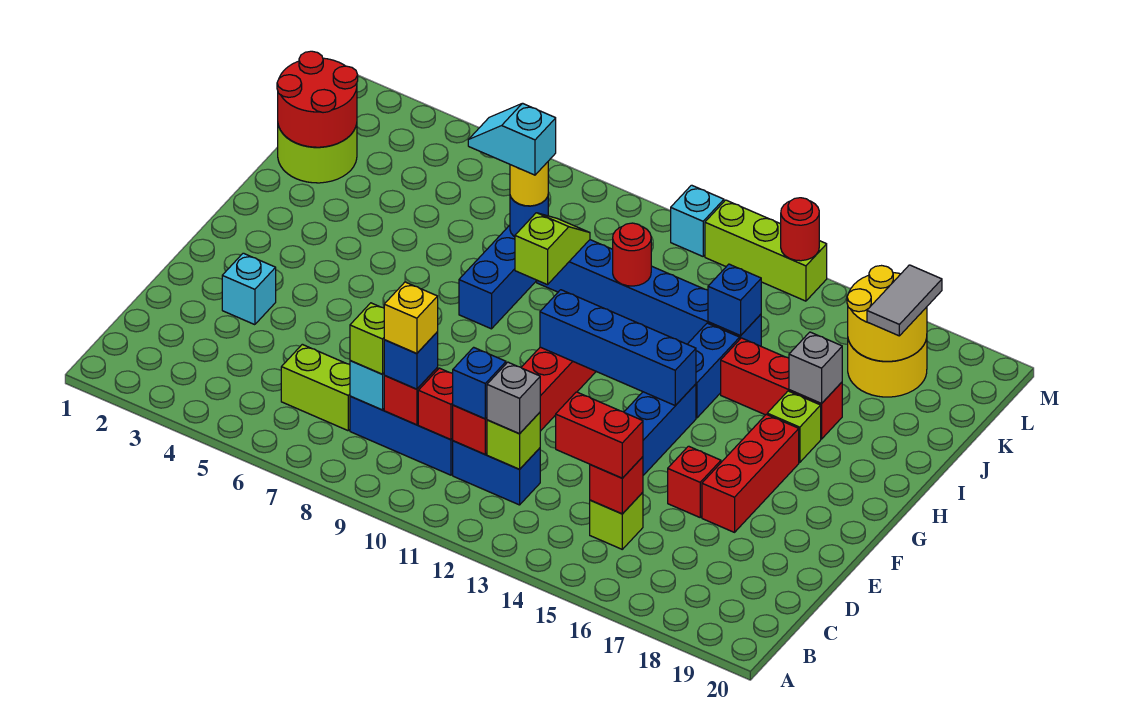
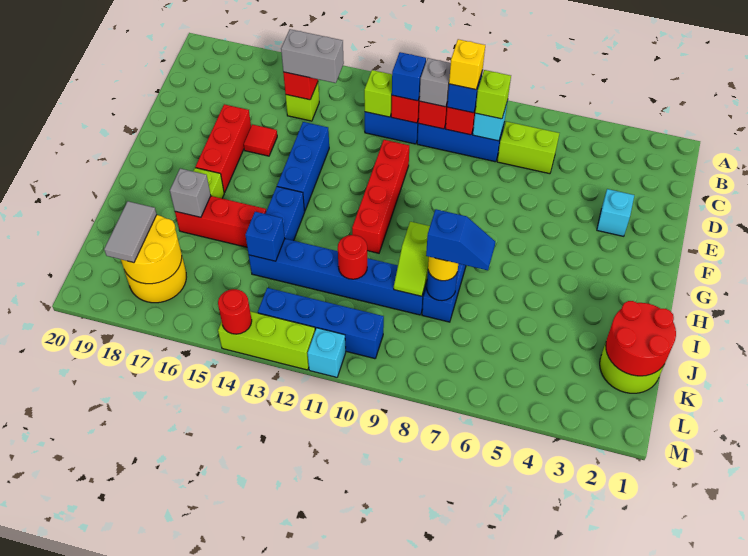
grey 1x1 brick [487,362,540,434] -> grey 1x1 brick moved to [419,58,451,107]
red 1x2 brick [556,392,643,478] -> grey 1x2 brick [281,29,344,83]
red 1x1 brick [668,446,721,517] -> red 1x1 tile [244,125,277,156]
blue 1x4 brick [540,290,696,405] -> blue 1x4 brick moved to [258,288,384,359]
cyan 1x2 slope [468,103,556,175] -> blue 1x2 slope [426,209,495,270]

